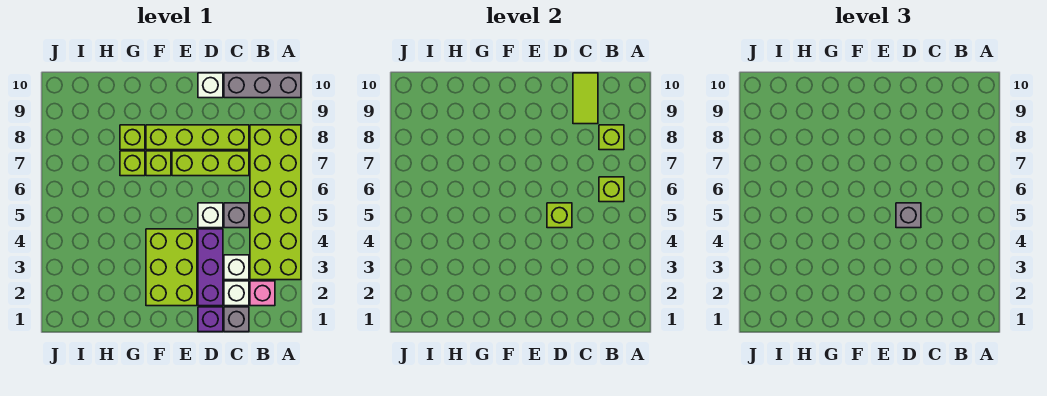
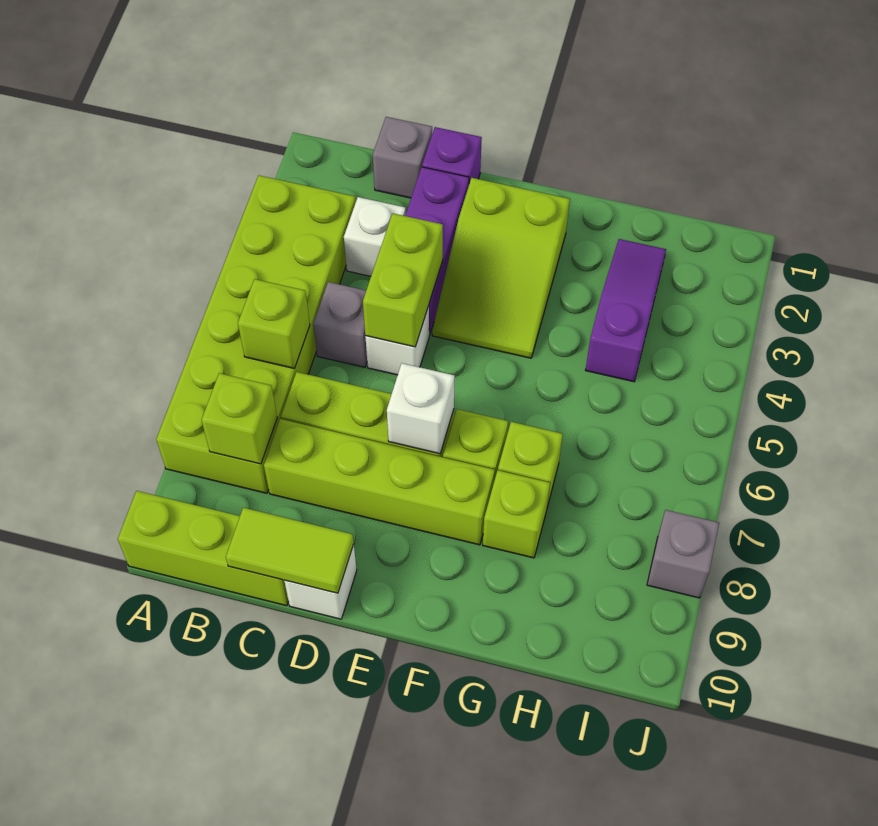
grey 1x3 brick [224,73,301,98] -> lime 1x3 brick [118,491,289,606]
pink 1x1 brick [250,281,275,306] -> none
white 1x1 brick [224,281,249,306] -> white 1x1 brick moved to [387,363,455,454]
lime 1x2 tile [573,73,598,124] -> lime 1x2 tile turned to [226,508,354,593]
lime 1x1 brick [547,203,572,228] -> lime 1x2 brick [363,213,443,347]
grey 1x1 brick [896,203,921,228] -> grey 1x1 brick moved to [647,510,719,598]
lime 2x3 brick [146,229,197,306] -> lime 2x3 slope [432,178,570,358]
none -> purple 1x3 slope [586,239,666,382]

